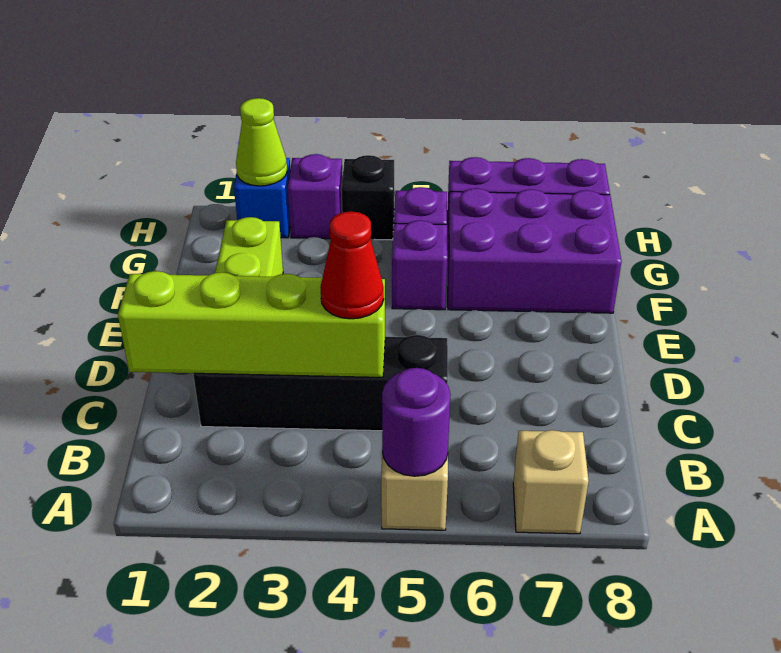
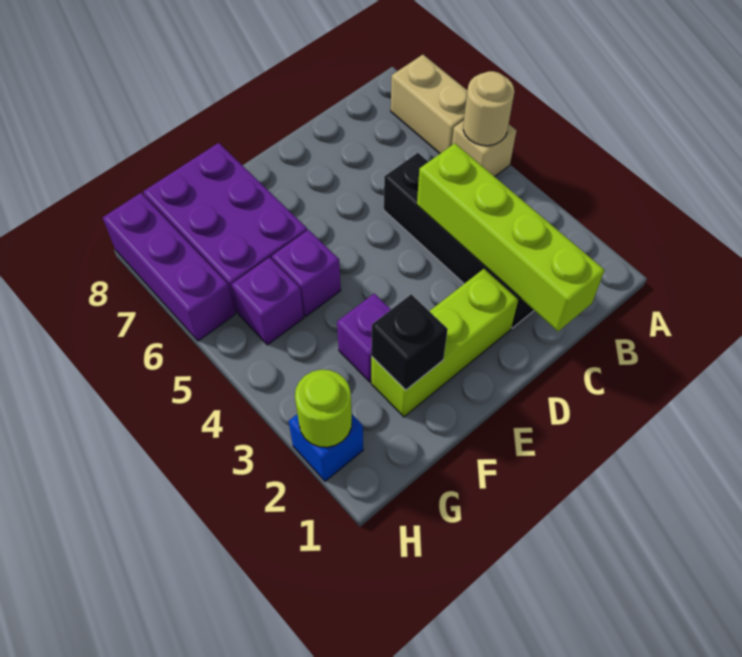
purple 1x1 round brick [382,368,451,476] -> tan 1x1 round brick [463,71,514,146]
tan 1x1 brick [513,430,589,534] -> tan 1x2 brick [391,55,467,154]
red 1x1 cone [320,211,384,319] -> none
lime 1x1 cone [236,98,287,186] -> lime 1x1 round brick [295,370,352,447]
purple 1x1 brick [288,154,343,239] -> purple 1x1 brick moved to [337,294,391,382]
black 1x1 brick [341,155,394,240] -> black 1x1 brick moved to [371,294,448,390]

